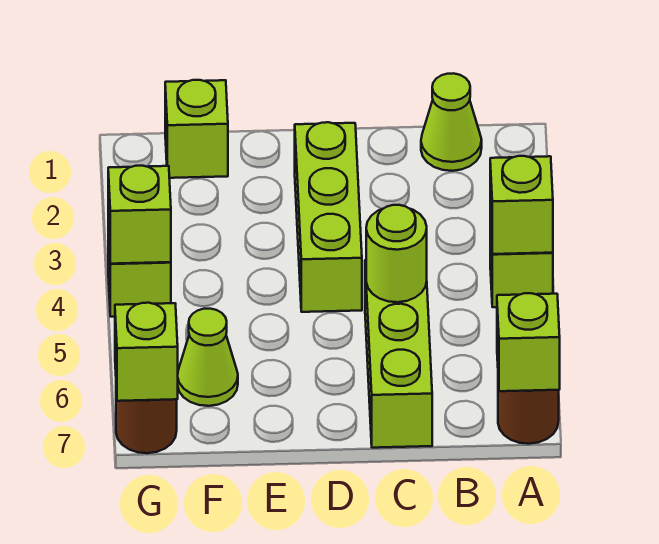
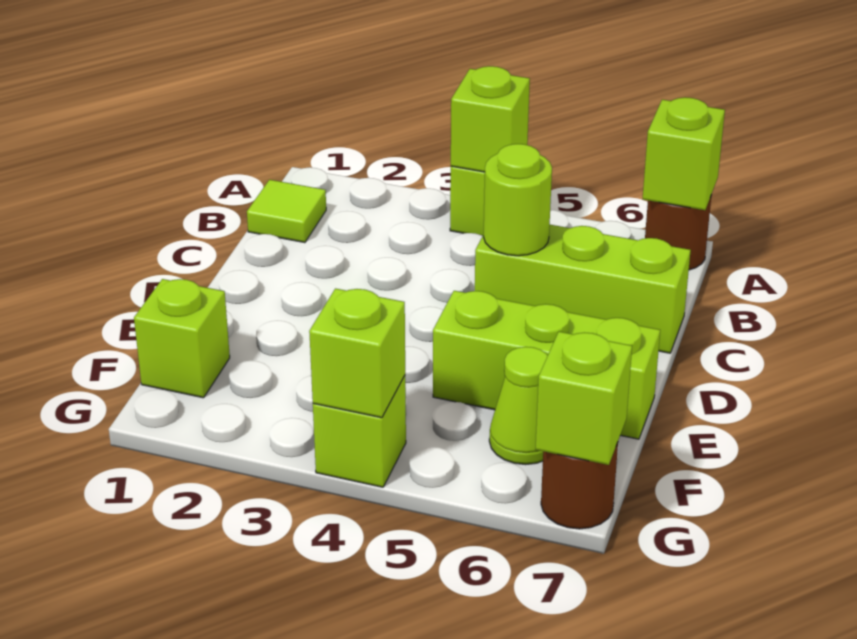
lime 1x1 cone [421,73,482,171] -> lime 1x1 tile [247,180,326,243]
lime 1x3 brick [295,122,362,312] -> lime 1x3 brick moved to [433,291,660,439]

